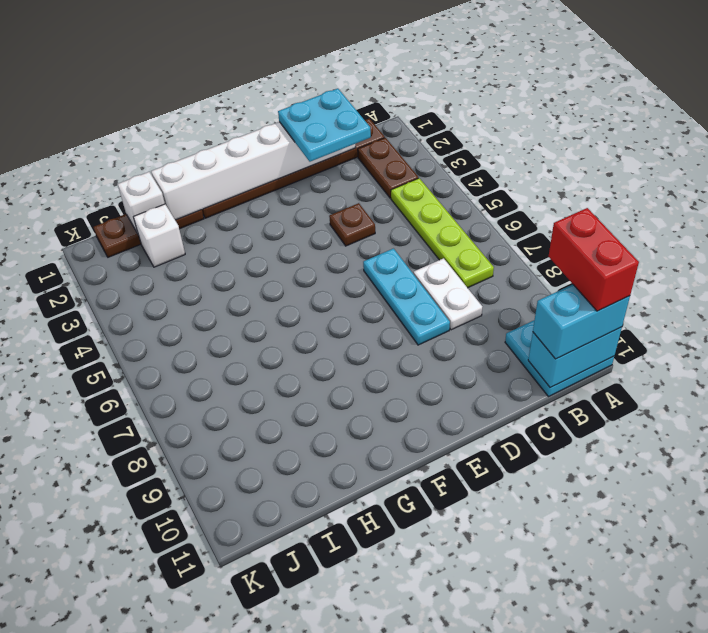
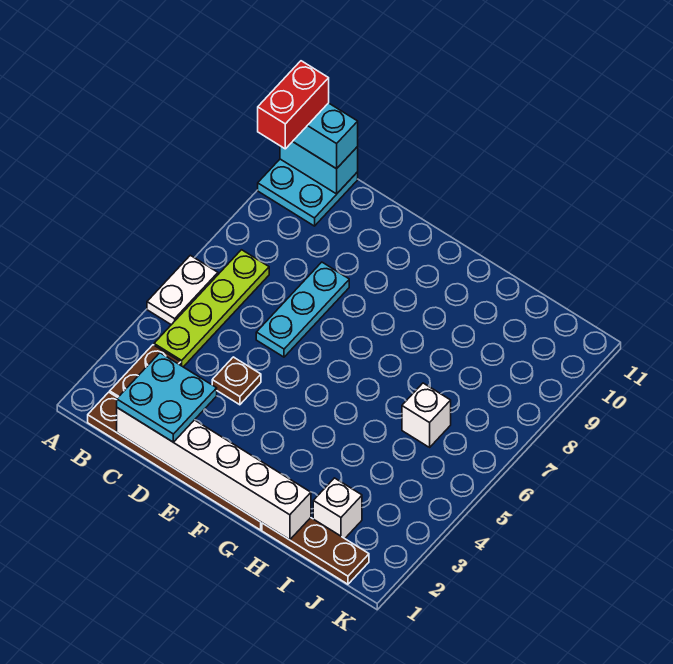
white 1x2 plate [413,258,482,330] -> white 1x2 plate moved to [147,255,218,325]
white 1x1 brick [118,172,165,233] -> white 1x1 brick moved to [402,383,451,447]

